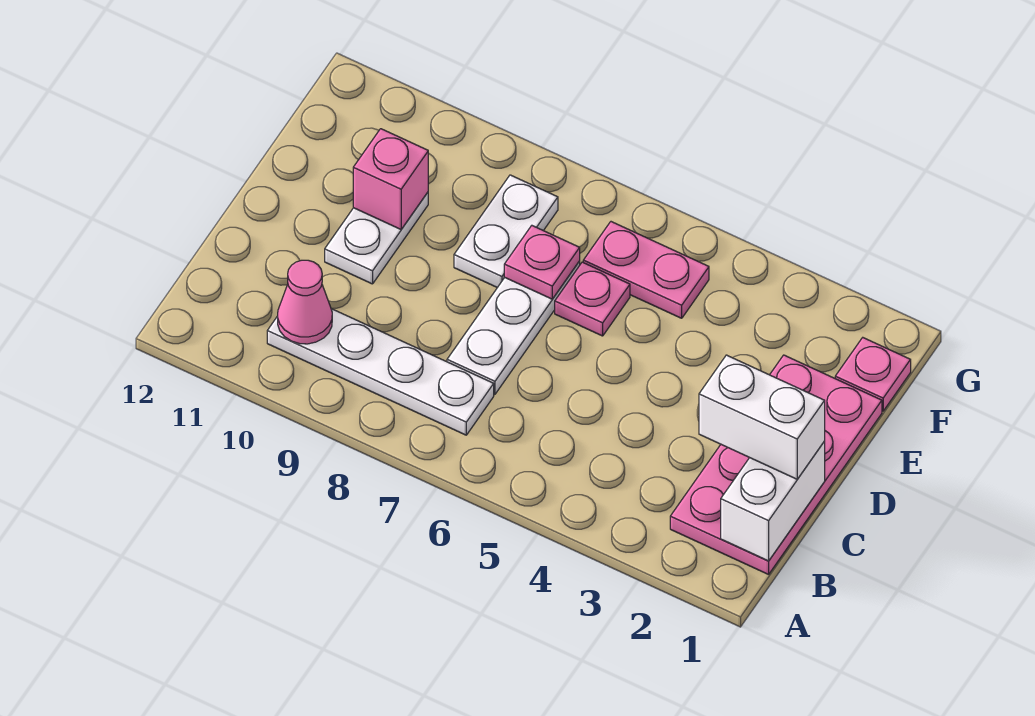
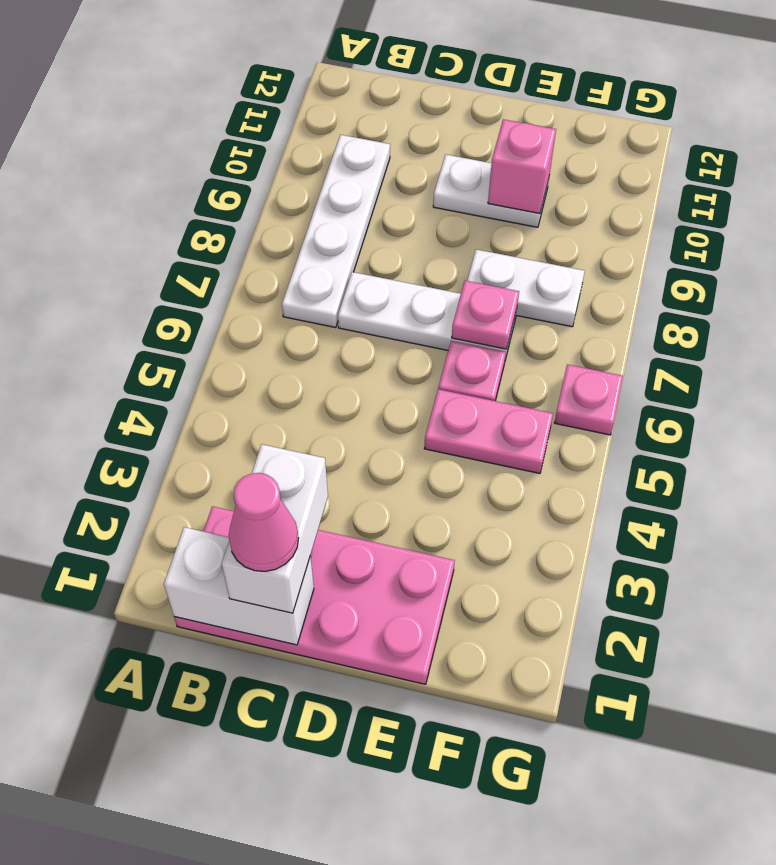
pink 1x1 cone [278,260,332,344] -> pink 1x1 cone moved to [229,473,299,571]
pink 1x1 plate [835,338,911,411] -> pink 1x1 plate moved to [555,364,623,435]
pink 1x2 plate [583,222,709,318] -> pink 1x2 plate turned to [424,389,553,473]

